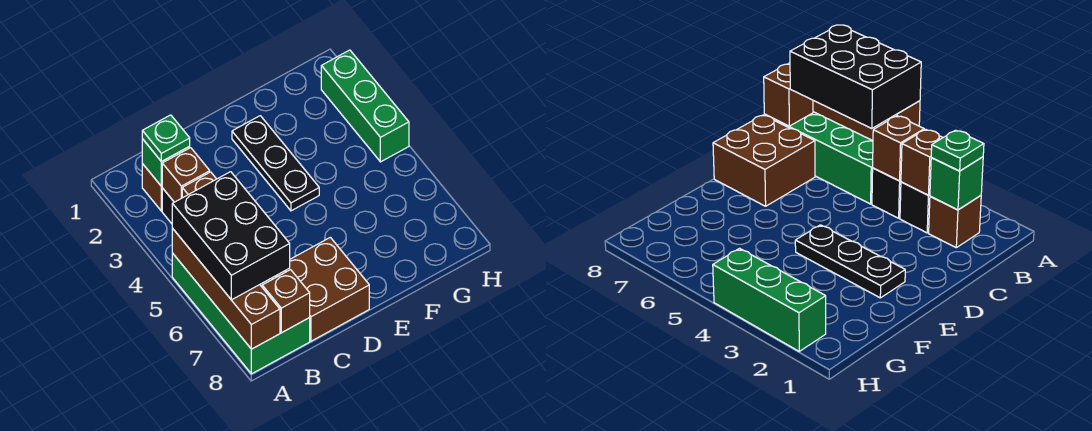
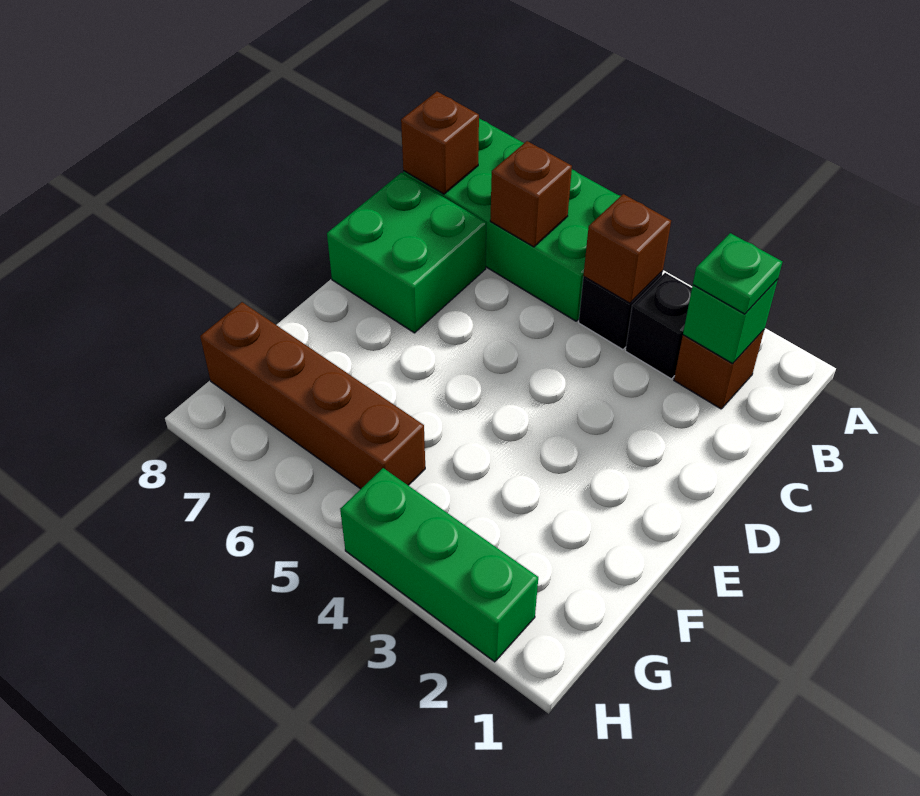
brown 1x4 brick [172,228,280,349] -> brown 1x4 brick moved to [200,302,425,489]
black 2x3 brick [172,172,290,300] -> none
brown 1x1 brick [162,148,210,202] -> brown 1x1 brick moved to [490,141,572,247]
brown 2x2 brick [276,237,369,341] -> green 2x2 brick [327,173,487,333]
black 1x3 plate [232,116,319,211] -> none

